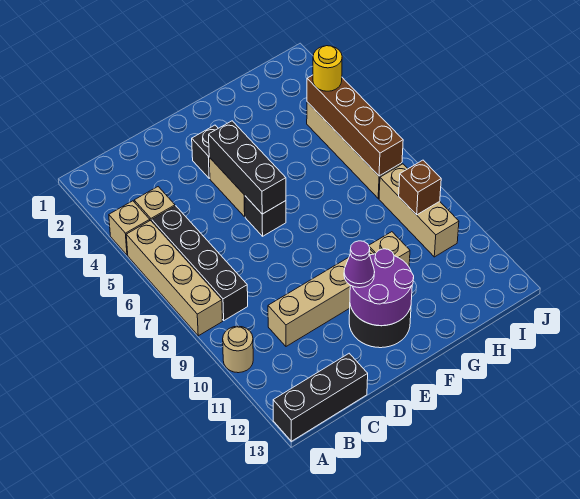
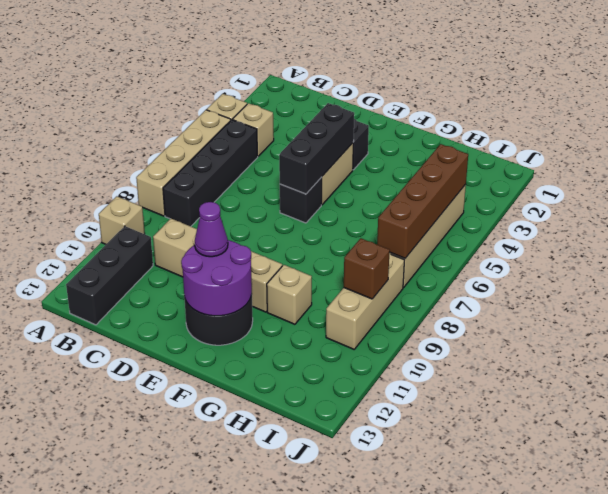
tan 1x1 round brick [223,326,253,373] -> tan 1x1 brick [99,196,145,244]
black 1x3 brick [273,353,368,441] -> black 1x3 brick turned to [66,226,153,325]
yellow 1x1 round brick [313,46,342,91] -> none

